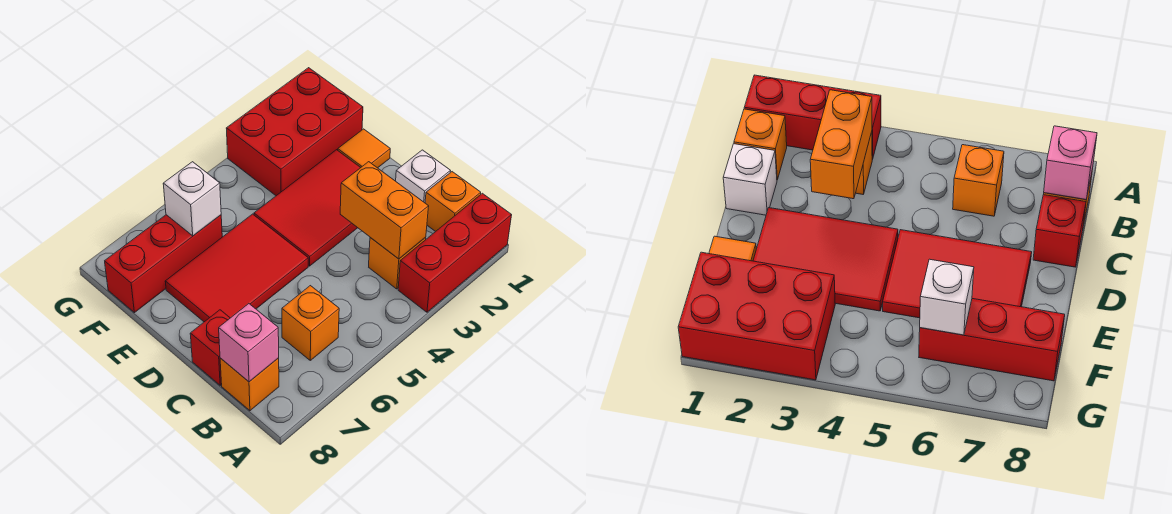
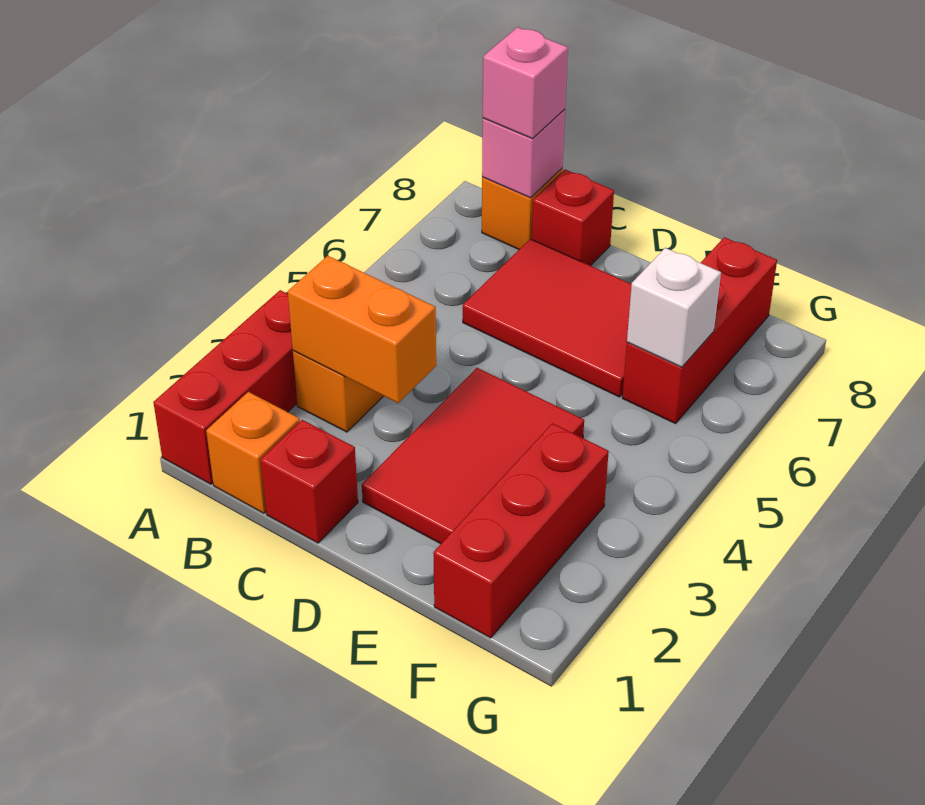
orange 1x1 brick [282,286,339,360] -> none
none -> pink 1x1 brick [483,27,568,139]
white 1x1 brick [396,150,450,203] -> red 1x1 brick [261,420,358,543]
red 2x3 tile [165,214,308,322] -> red 2x3 tile turned to [463,239,632,397]
orange 1x1 tile [338,129,390,168] -> none
red 2x3 brick [226,68,363,196] -> red 1x3 brick [433,423,609,638]

